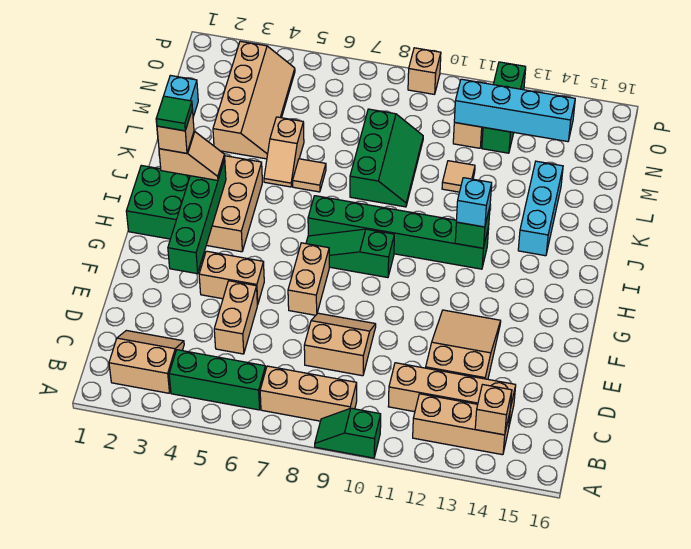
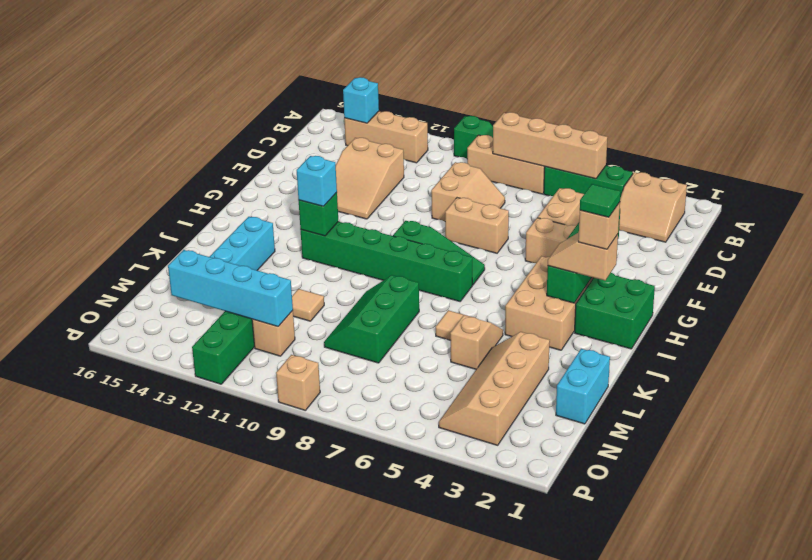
tan 1x1 brick [475,385,512,435] -> cyan 1x1 brick [343,77,379,123]
tan 1x4 brick [388,363,516,425] -> tan 1x4 brick moved to [493,112,607,179]
tan 2x2 slope [304,313,376,376] -> tan 2x2 slope turned to [431,162,505,221]
tan 1x2 brick [288,243,329,315] -> tan 1x2 brick turned to [445,197,509,253]

